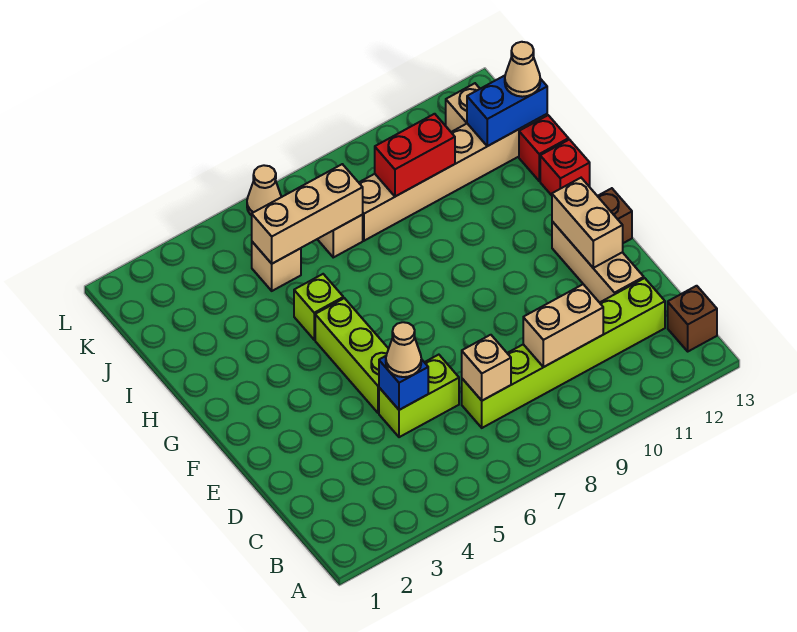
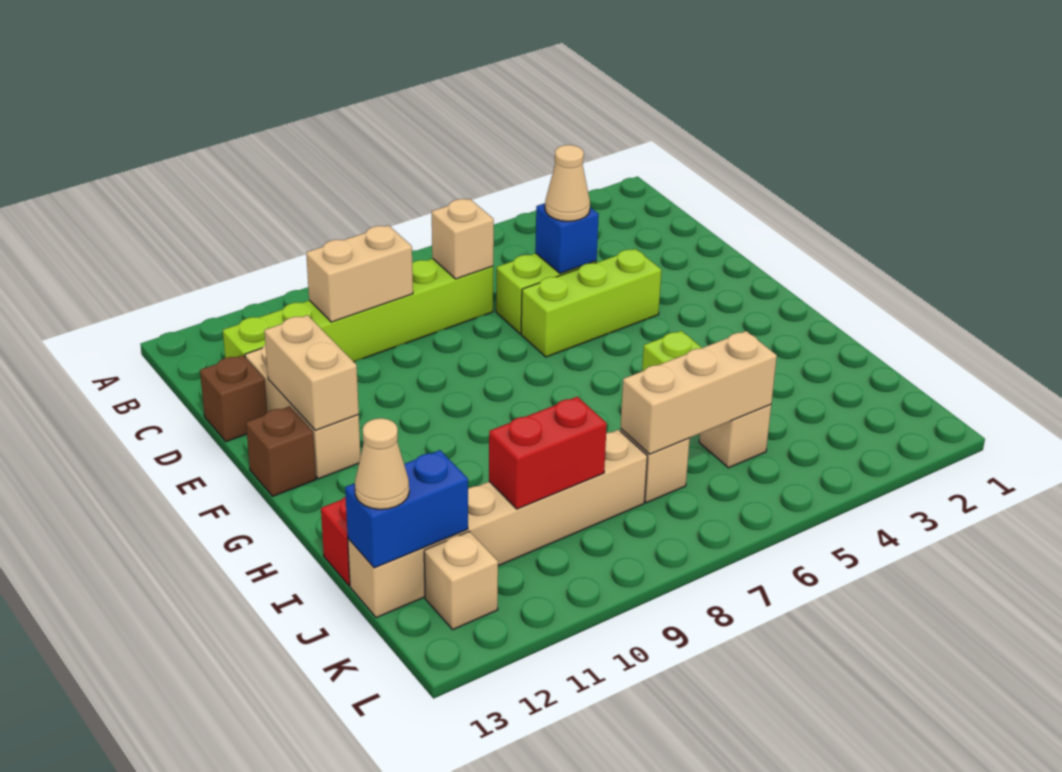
brown 1x1 brick [668,286,717,351] -> brown 1x1 brick moved to [200,355,267,442]
lime 1x3 brick [315,298,388,413] -> lime 1x3 brick turned to [521,249,661,357]
red 1x1 brick [540,140,590,195] -> none
tan 1x1 cone [247,165,281,215] -> none

